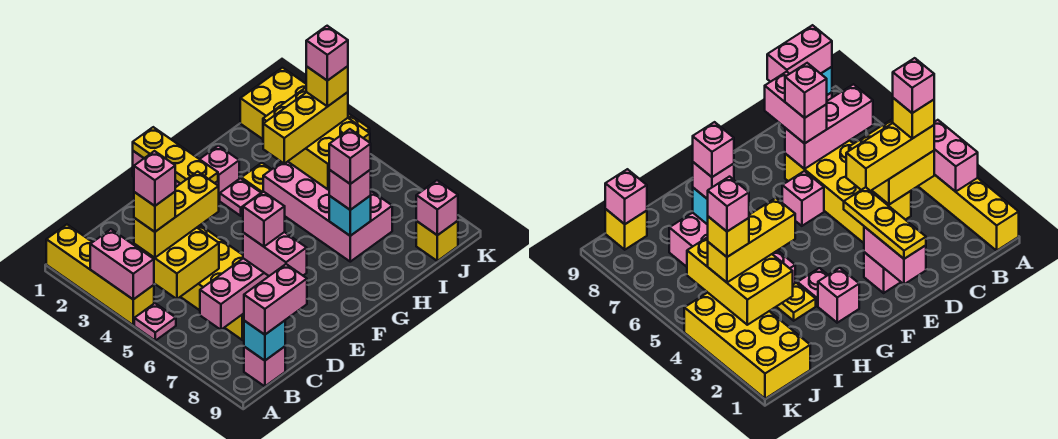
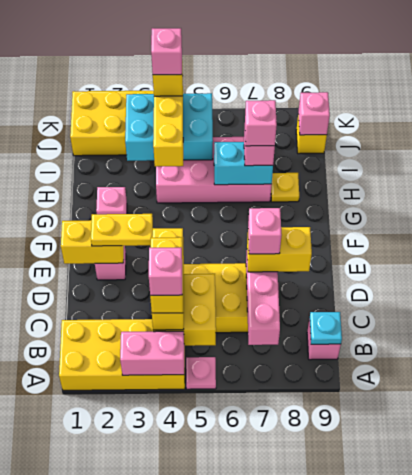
yellow 1x4 brick [46,225,154,325] -> yellow 2x4 brick [59,319,185,390]
yellow 1x1 brick [134,192,175,232] -> yellow 1x2 brick [150,237,183,313]
cyan 1x1 brick [244,321,285,361] -> cyan 1x1 plate [310,312,342,344]
pink 1x2 brick [244,264,307,335] -> none
pink 1x2 brick [243,232,307,276] -> yellow 1x2 brick [247,227,312,272]
pink 1x2 brick [864,227,926,284] -> yellow 1x2 brick [61,220,124,264]
yellow 1x3 plate [133,127,218,184] -> yellow 1x2 plate [91,214,153,246]
pink 1x1 brick [782,171,824,226] -> none
pink 1x1 plate [220,178,261,216] -> none
yellow 1x1 plate [241,163,271,193] -> yellow 1x1 plate moved to [271,173,299,202]
cyan 1x1 brick [329,196,371,236] -> cyan 1x2 brick [214,142,273,185]
yellow 2x3 brick [263,88,370,189] -> cyan 2x3 brick [125,93,213,161]

